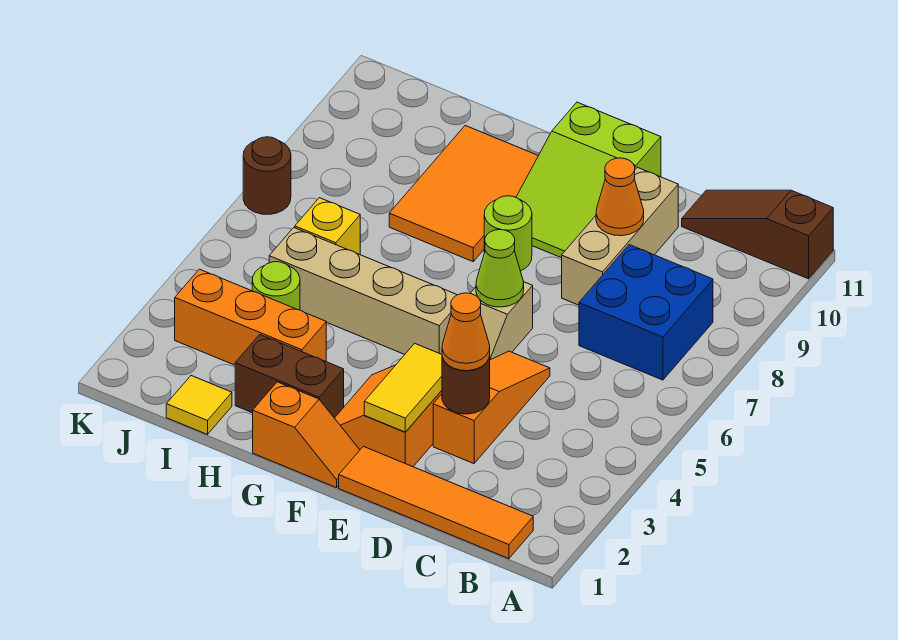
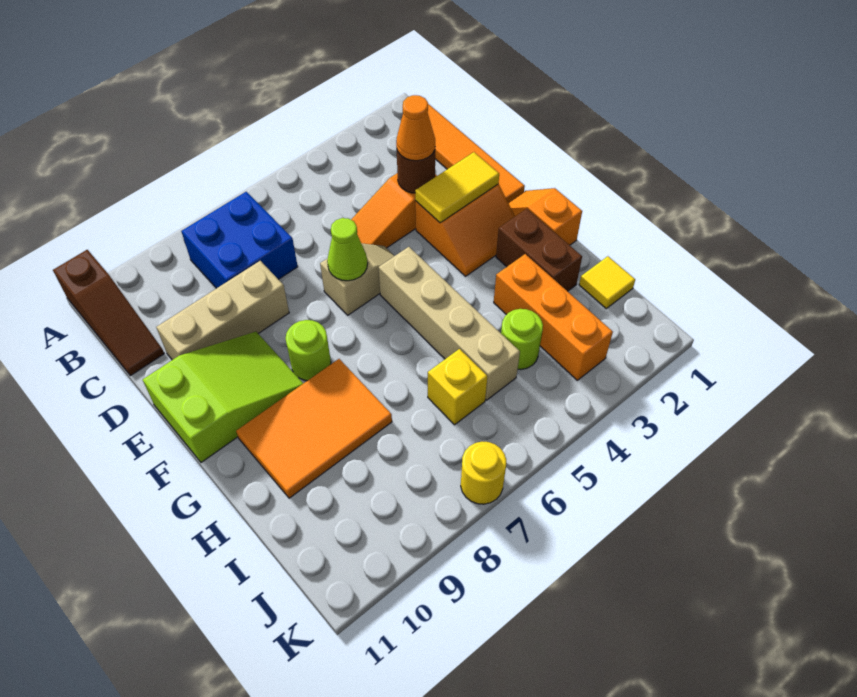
orange 1x1 cone [596,158,644,236] -> none
brown 1x1 round brick [243,137,291,214] -> yellow 1x1 round brick [461,442,506,504]

